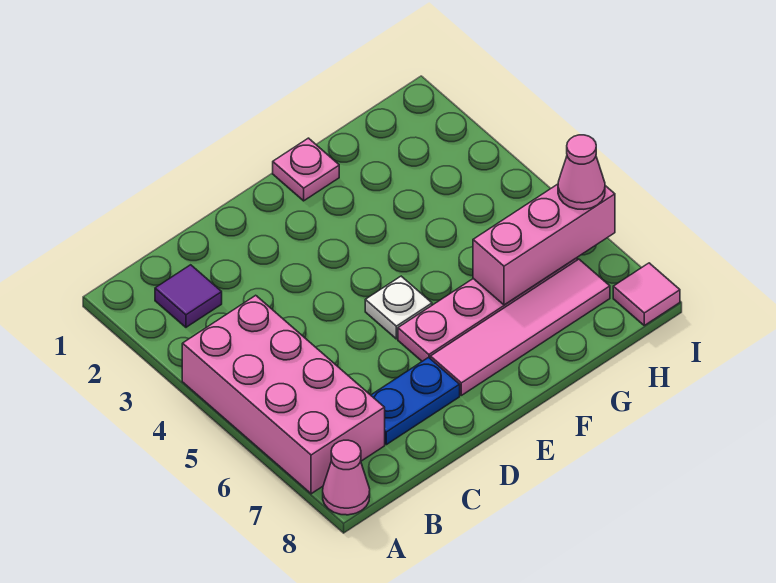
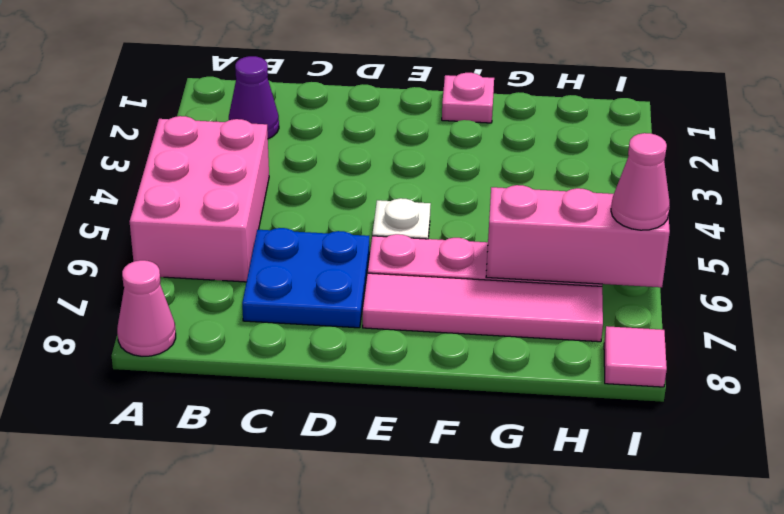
pink 2x4 brick [182,295,385,494] -> pink 2x3 brick [130,116,269,282]
purple 1x1 tile [155,265,222,327] -> purple 1x1 cone [229,56,279,139]
blue 1x2 plate [371,357,460,445] -> blue 2x2 plate [242,228,369,328]

